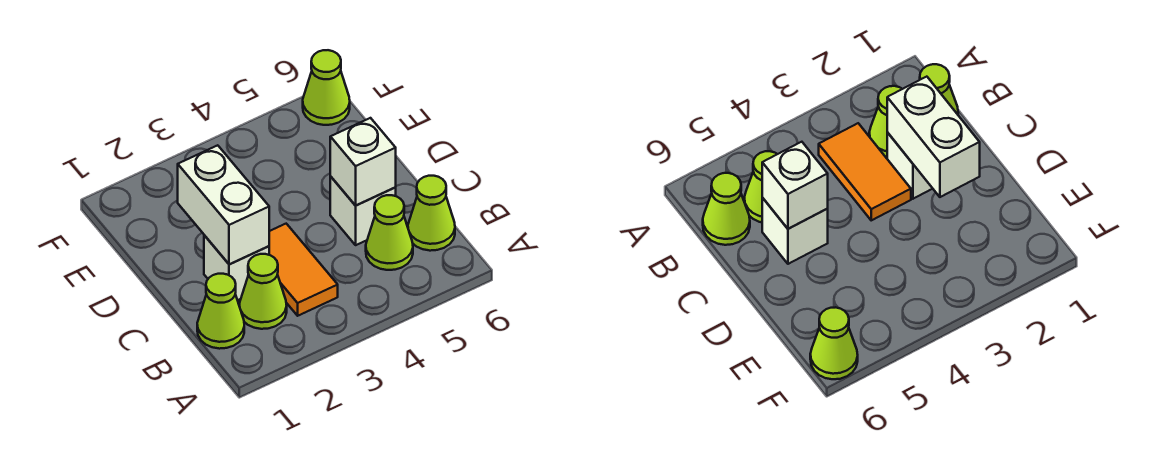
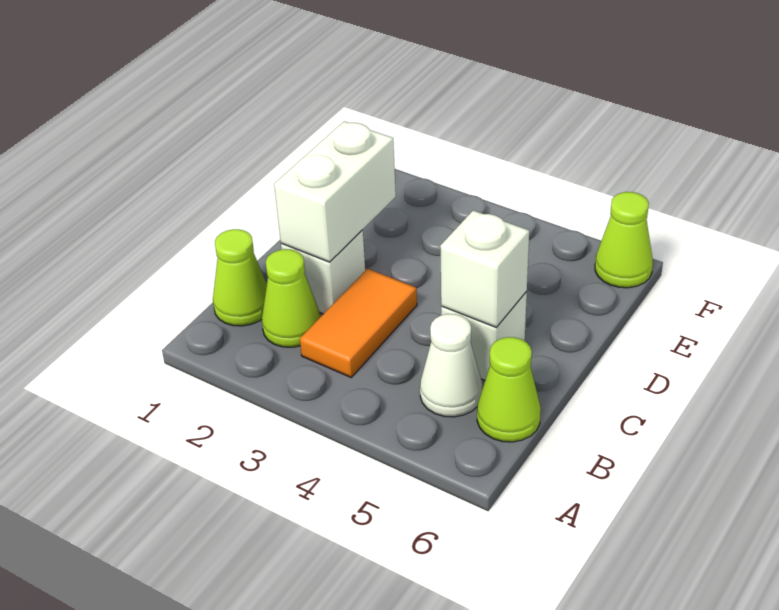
lime 1x1 cone [366,195,413,270] -> white 1x1 cone [420,314,482,417]

